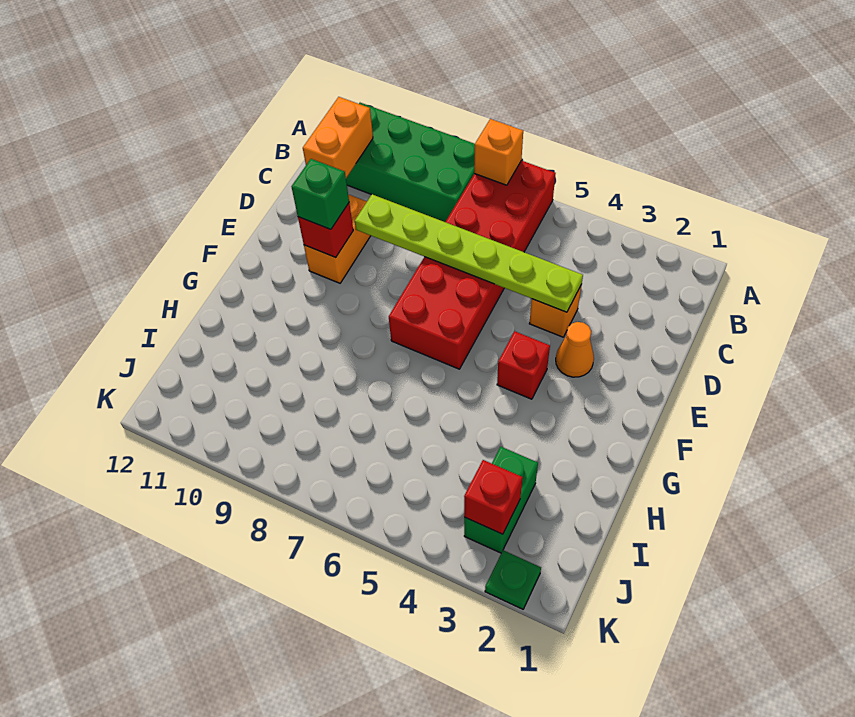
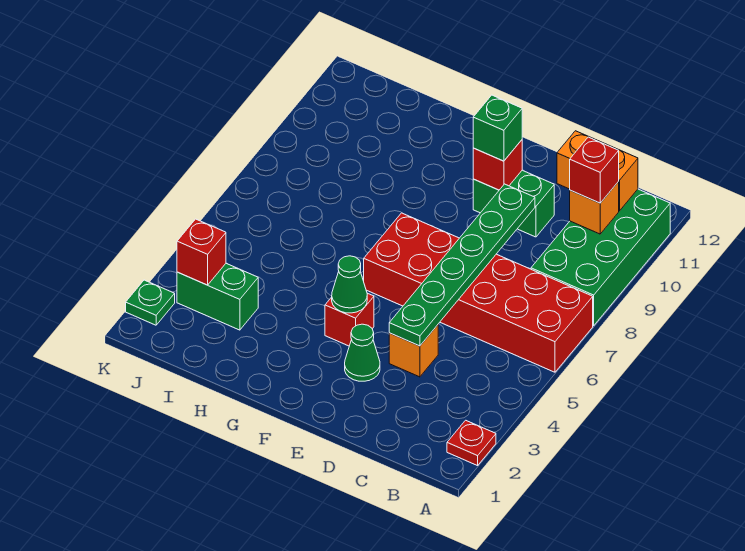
none -> red 1x1 plate [447,420,496,466]
orange 1x1 brick [474,119,523,185] -> orange 1x1 brick moved to [570,182,619,234]
none -> red 1x1 brick [570,137,619,203]
lime 1x6 plate [355,194,583,312] -> green 1x6 plate [389,184,535,346]
orange 1x2 brick [304,194,371,283] -> green 1x2 brick [473,170,554,237]
orange 1x1 cone [556,322,594,377] -> green 1x1 cone [345,324,380,381]
none -> green 1x1 cone [332,256,367,313]

